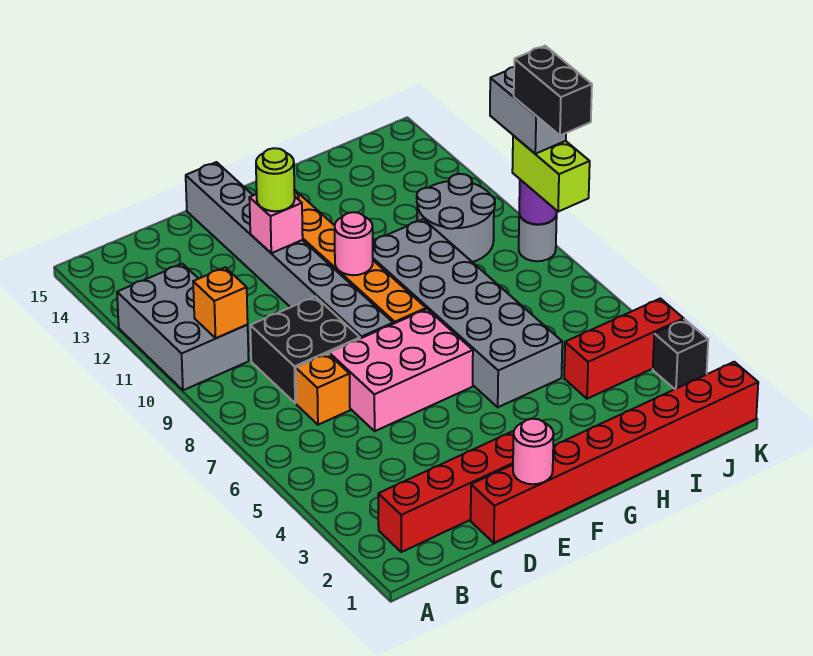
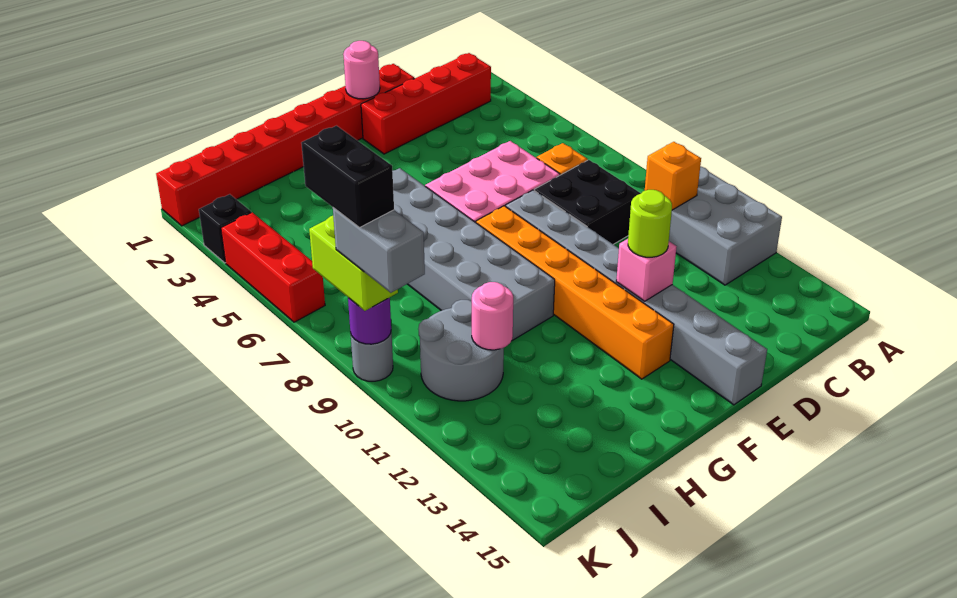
pink 1x1 round brick [335,212,373,275] -> pink 1x1 round brick moved to [472,282,513,350]
red 1x3 brick [564,299,684,399] -> red 1x3 brick turned to [221,213,325,322]

